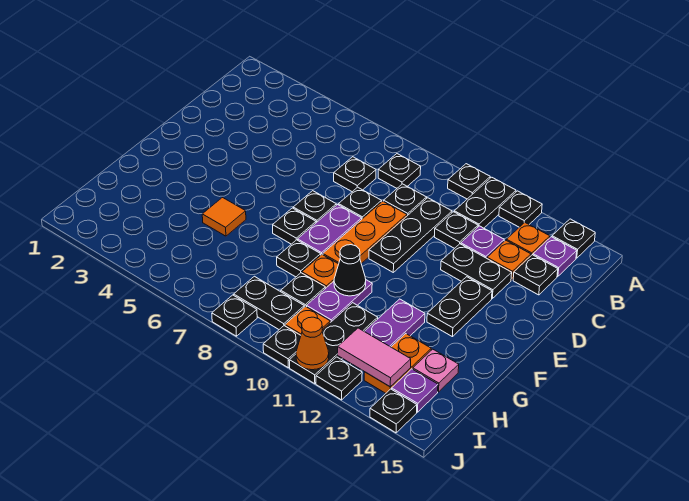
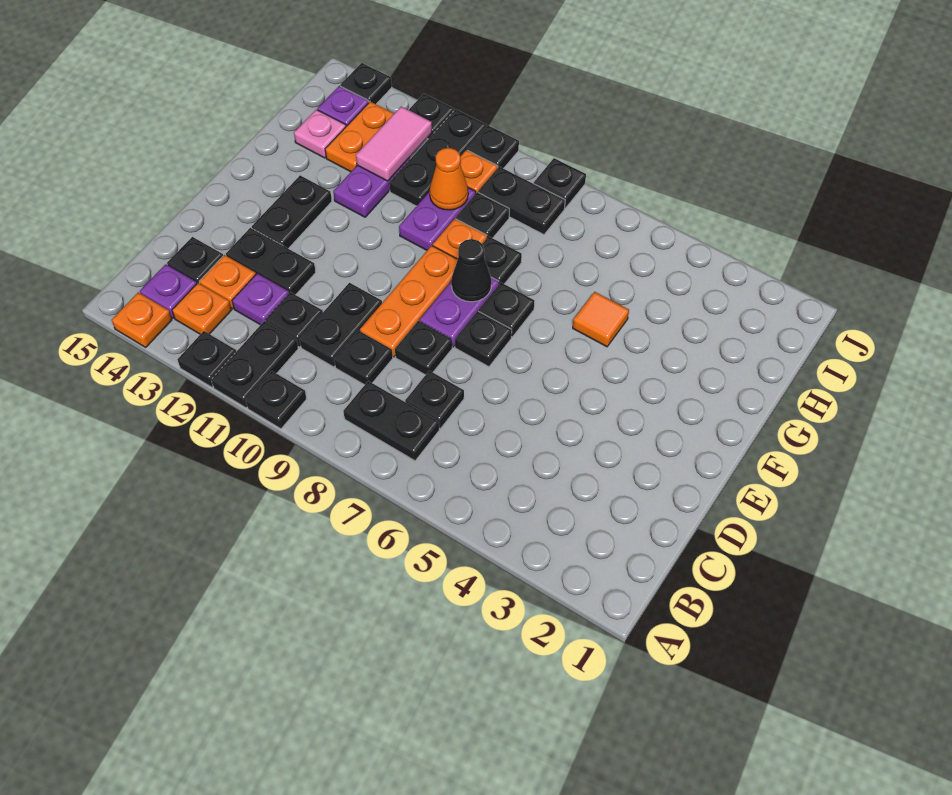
black 1x1 plate [552,219,595,258] -> orange 1x1 plate [112,292,172,347]
black 1x1 plate [378,154,421,188] -> black 1x2 plate [343,381,439,461]
black 1x3 plate [369,198,452,272] -> black 1x2 plate [300,283,382,367]
black 1x1 cone [334,245,366,296] -> black 1x1 cone moved to [451,239,491,302]
pink 1x2 tile [338,328,411,387] -> pink 1x2 tile turned to [356,107,432,181]
orange 1x1 cone [296,317,329,370] -> orange 1x1 cone moved to [430,148,468,210]

